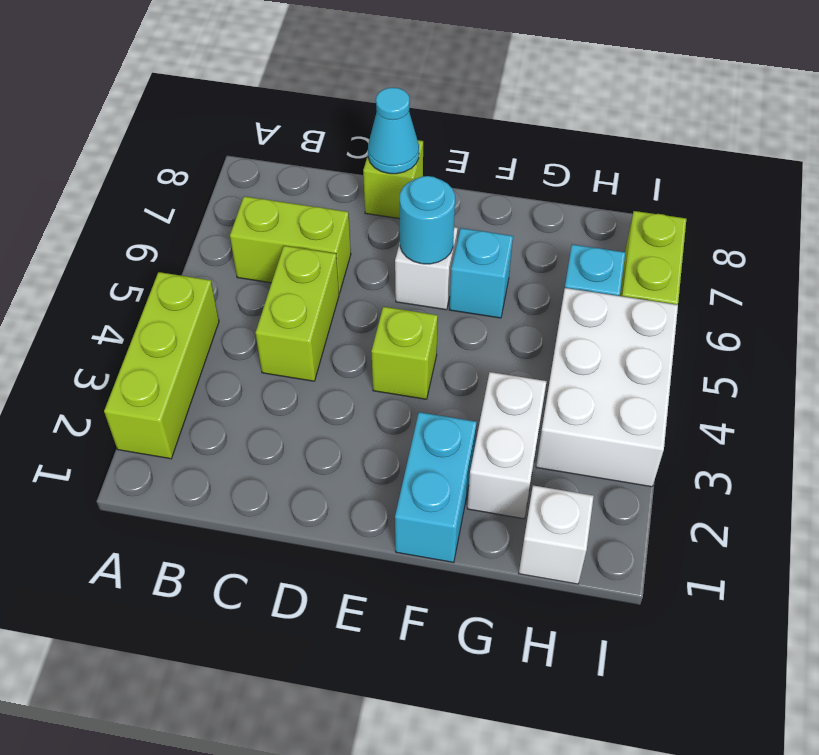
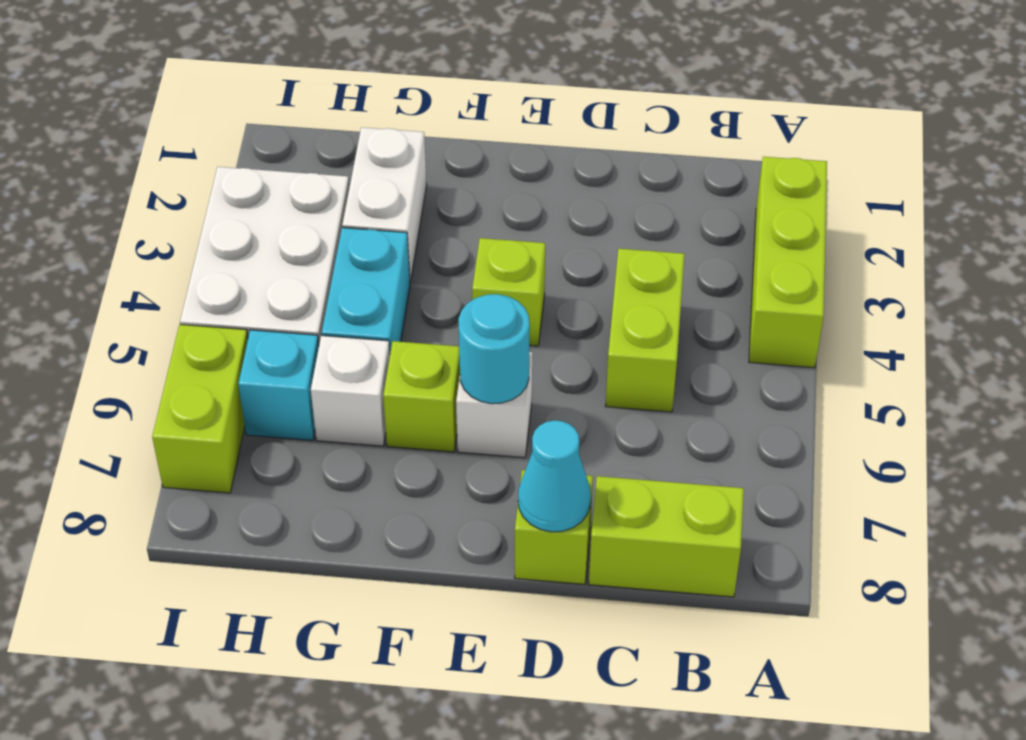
lime 1x2 brick [230,197,351,293] -> lime 1x2 brick moved to [589,476,744,597]
cyan 1x2 brick [395,412,477,562] -> cyan 1x2 brick moved to [322,228,410,352]
cyan 1x1 brick [449,228,513,318] -> lime 1x1 brick [383,341,460,452]
white 1x1 brick [519,486,594,584] -> white 1x1 brick moved to [311,336,390,446]

